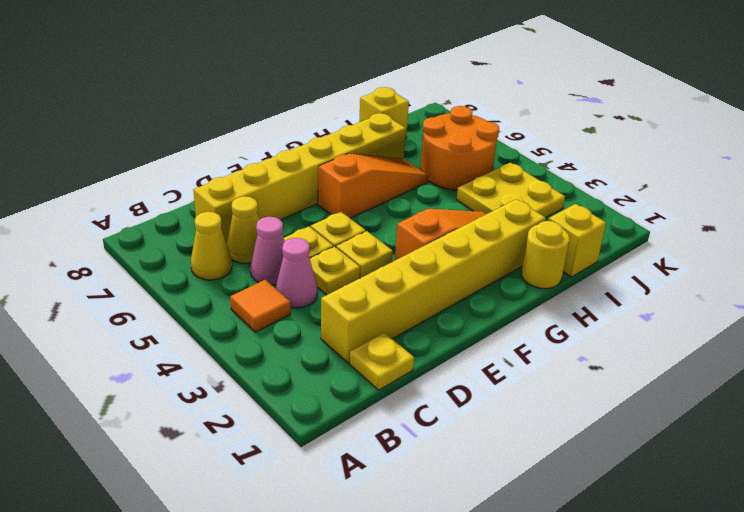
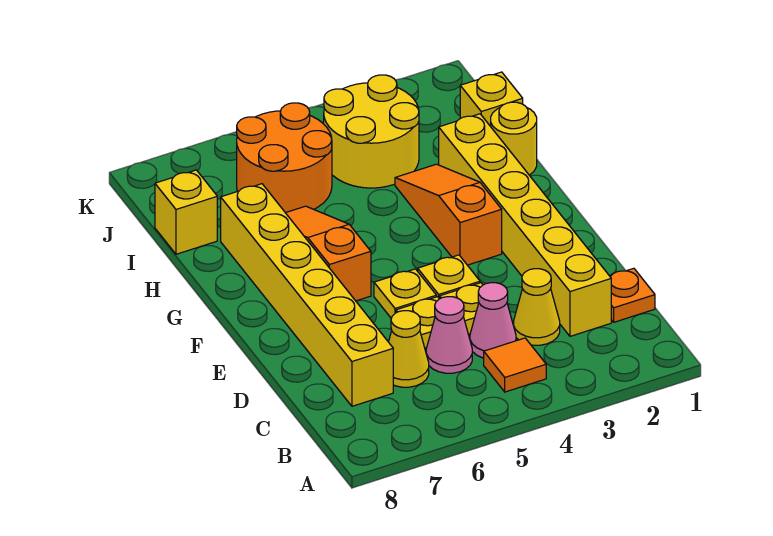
yellow 1x1 cone [191,212,232,280] -> yellow 1x1 cone moved to [514,269,560,345]
yellow 1x1 plate [350,333,414,390] -> orange 1x1 plate [610,268,655,322]
yellow 2x2 plate [457,163,565,217] -> yellow 2x2 round brick [324,75,419,188]

